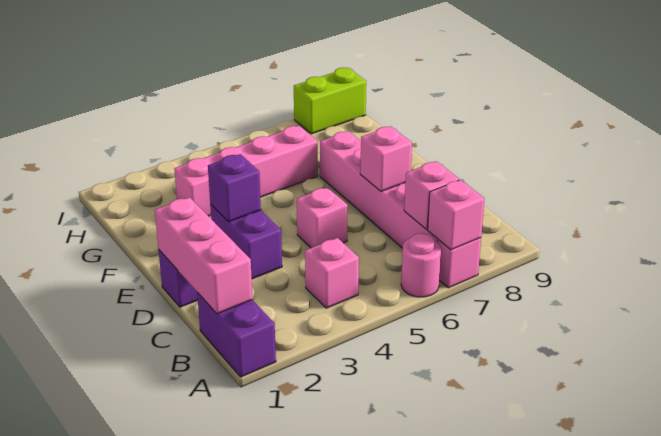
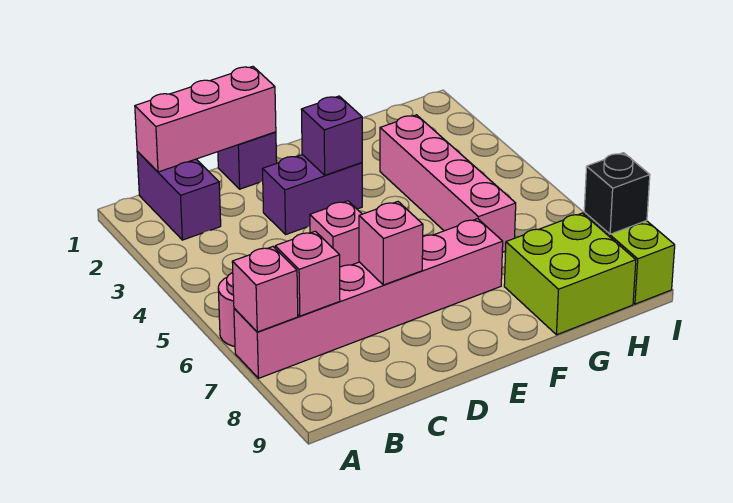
purple 1x2 brick [197,293,276,377] -> purple 1x2 brick turned to [137,152,221,240]
pink 1x1 brick [305,238,359,308] -> none
none -> lime 2x2 brick [504,213,636,335]
none -> black 1x1 brick [584,153,650,234]

